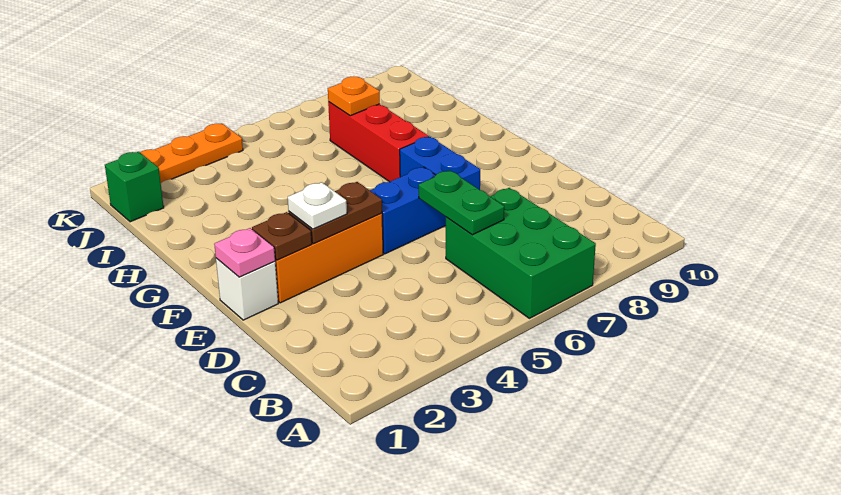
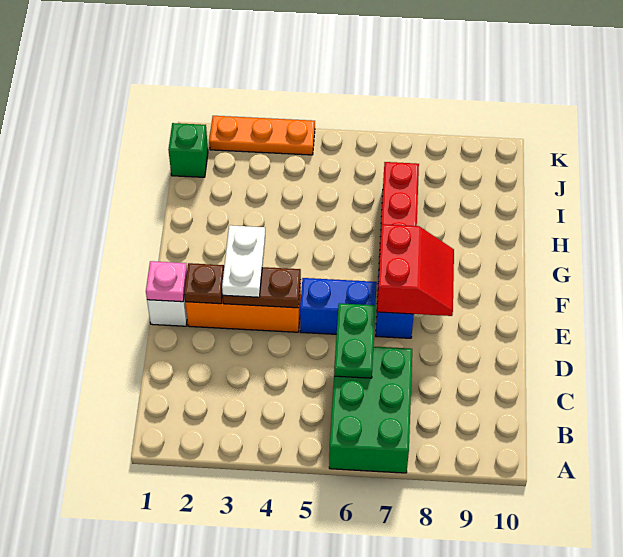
white 1x1 plate [288,182,347,229] -> white 1x2 plate [222,225,265,297]
none -> red 2x2 slope [377,224,454,316]
orange 1x1 plate [328,77,380,116] -> none

